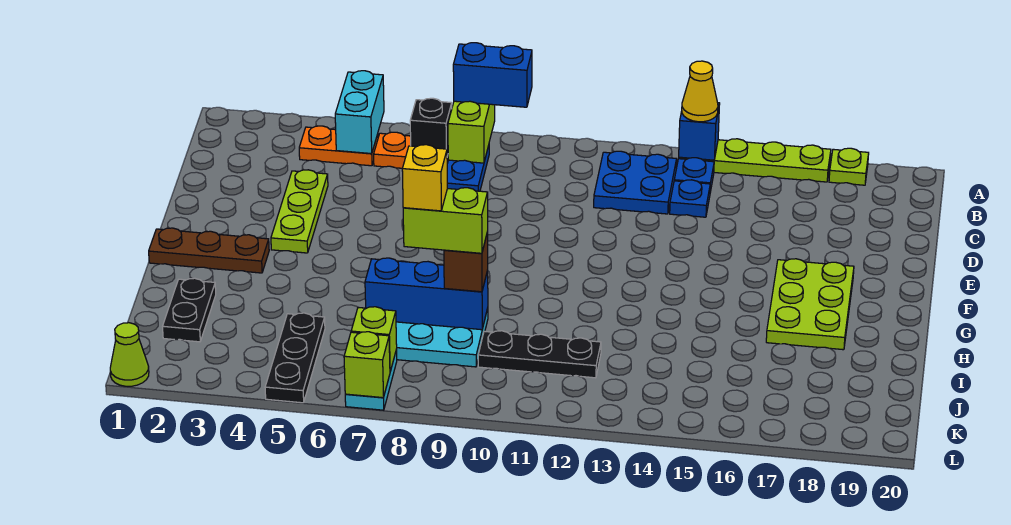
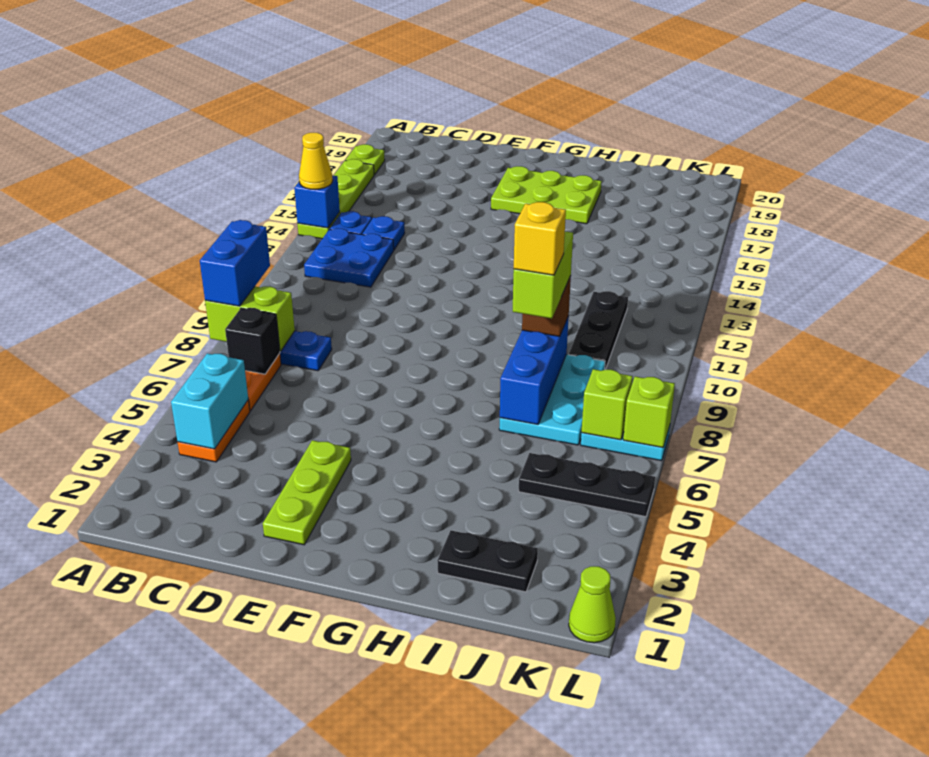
cyan 1x2 brick [335,71,384,154] -> cyan 1x2 brick turned to [171,353,248,449]
lime 1x3 plate [271,170,328,253] -> lime 1x3 plate turned to [263,440,351,545]
brown 1x3 plate [149,228,269,273] -> none

